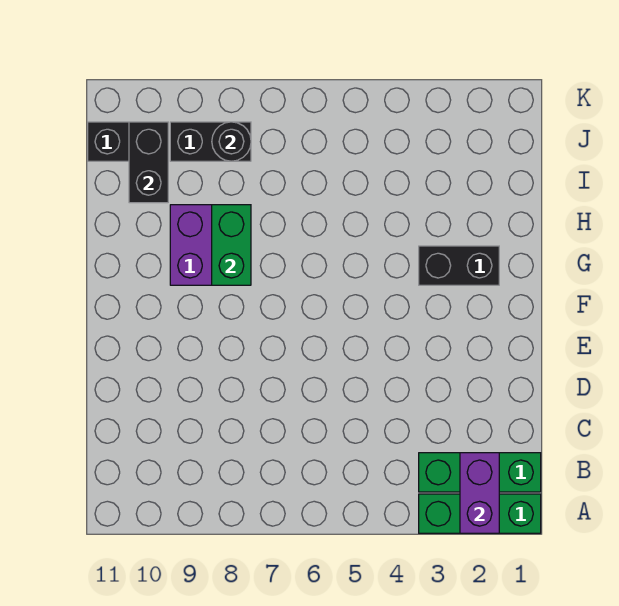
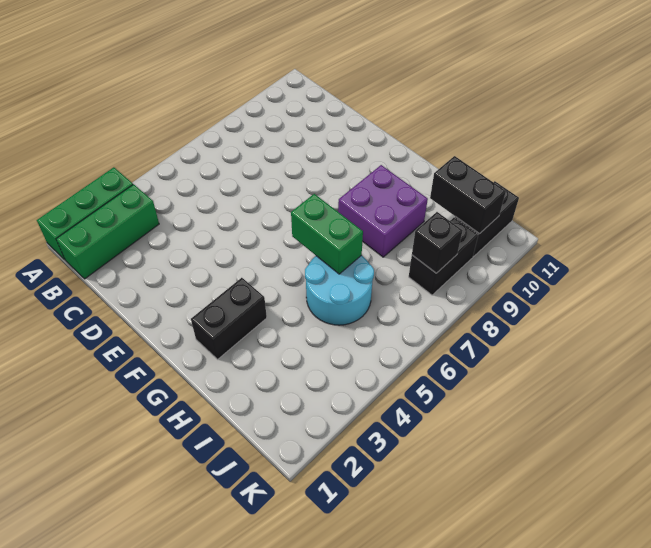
purple 1x2 brick [460,453,499,533] -> none
green 1x2 brick [212,205,251,285] -> green 1x2 brick moved to [291,194,363,274]
none -> cyan 2x2 round brick [305,255,374,325]
black 1x1 round brick [212,122,251,161] -> black 1x1 brick [412,212,463,273]

